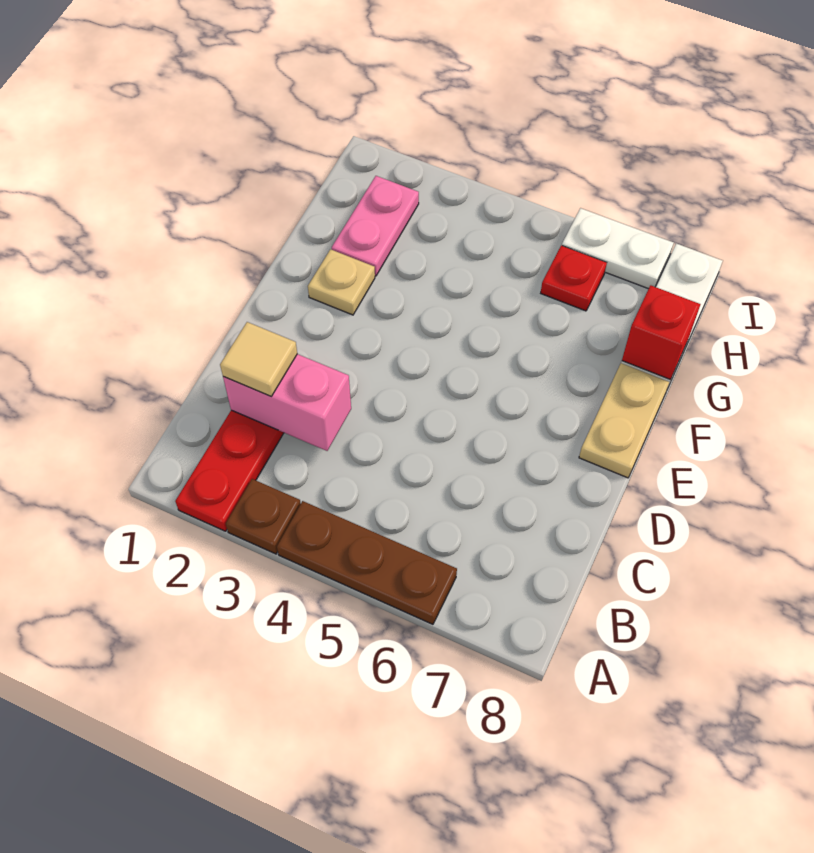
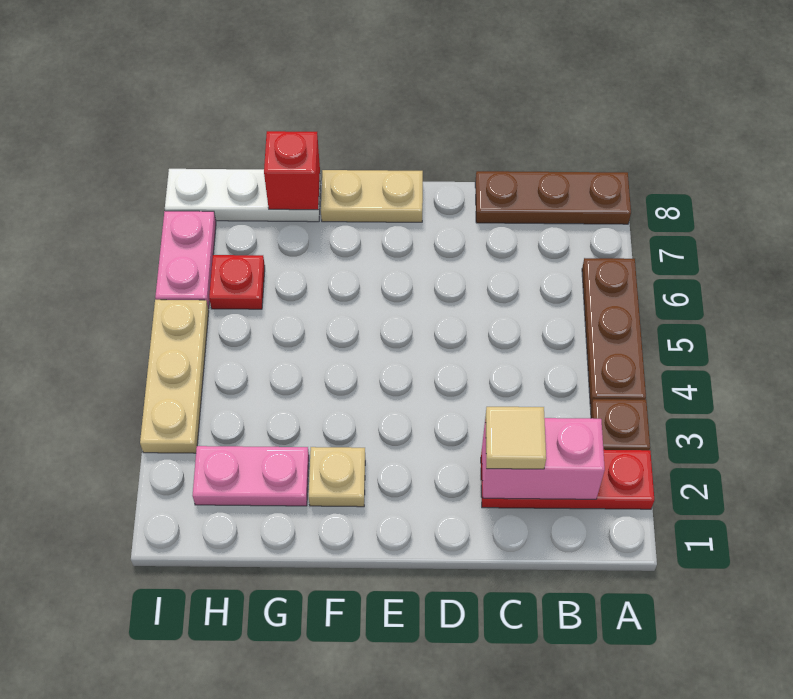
none -> brown 1x3 plate [475,171,631,224]
pink 1x2 brick [223,354,351,451] -> pink 1x2 brick turned to [482,418,605,499]
none -> tan 1x3 plate [140,300,209,453]
white 1x2 plate [562,208,674,289] -> pink 1x2 plate [155,211,216,309]

